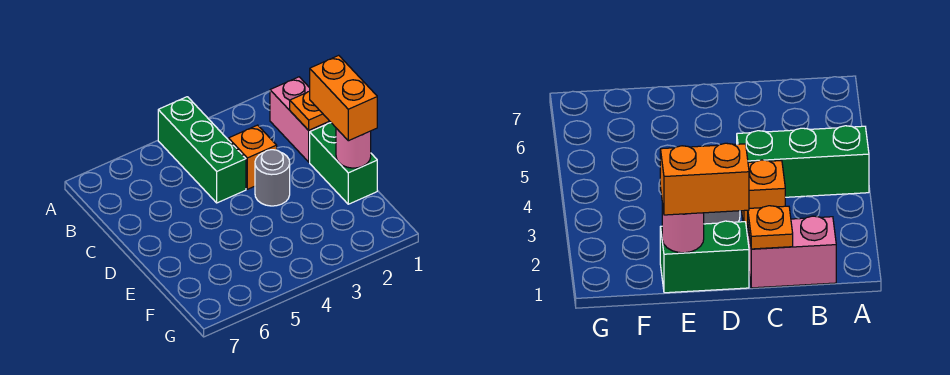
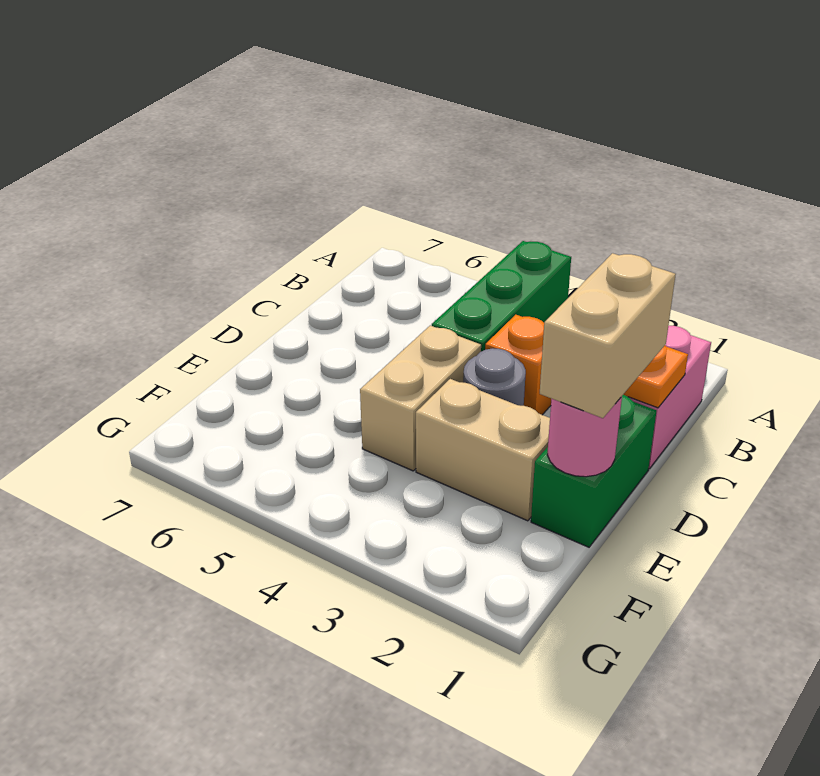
orange 1x2 brick [310,55,377,141] -> tan 1x2 brick [540,253,676,418]
none -> tan 1x2 brick [360,325,481,471]
none -> tan 1x2 brick [416,379,550,521]

